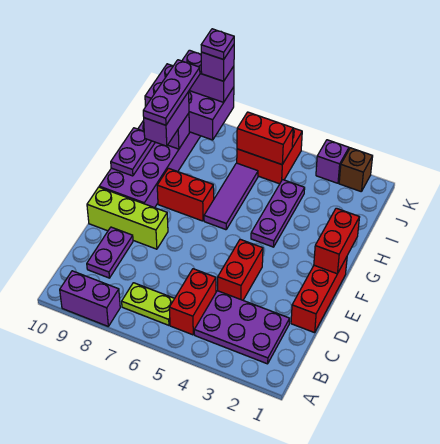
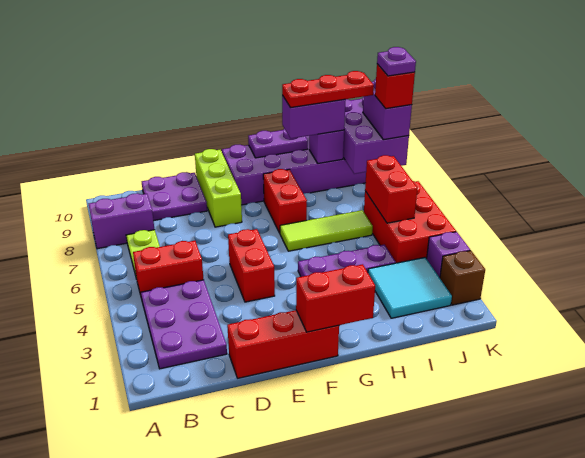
purple 1x2 brick [60,271,120,326] -> purple 1x2 brick turned to [89,193,154,249]
purple 1x2 plate [87,227,133,278] -> purple 2x2 plate [142,172,207,221]
red 1x2 brick [218,239,263,300] -> red 1x2 brick turned to [228,229,275,302]
purple 1x3 tile [204,163,258,230] -> lime 1x3 tile [280,210,373,251]
purple 1x3 plate [143,60,200,125] -> red 1x3 plate [282,71,374,108]
none -> cyan 2x2 tile [368,257,452,318]
red 2x2 brick [237,128,302,184] -> red 2x3 brick [364,181,456,263]
purple 1x1 brick [201,45,234,81] -> red 1x1 brick [375,64,415,109]

